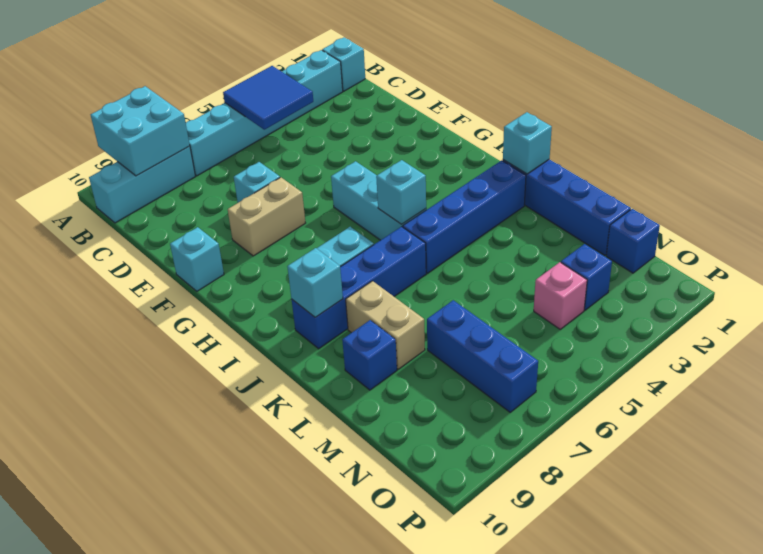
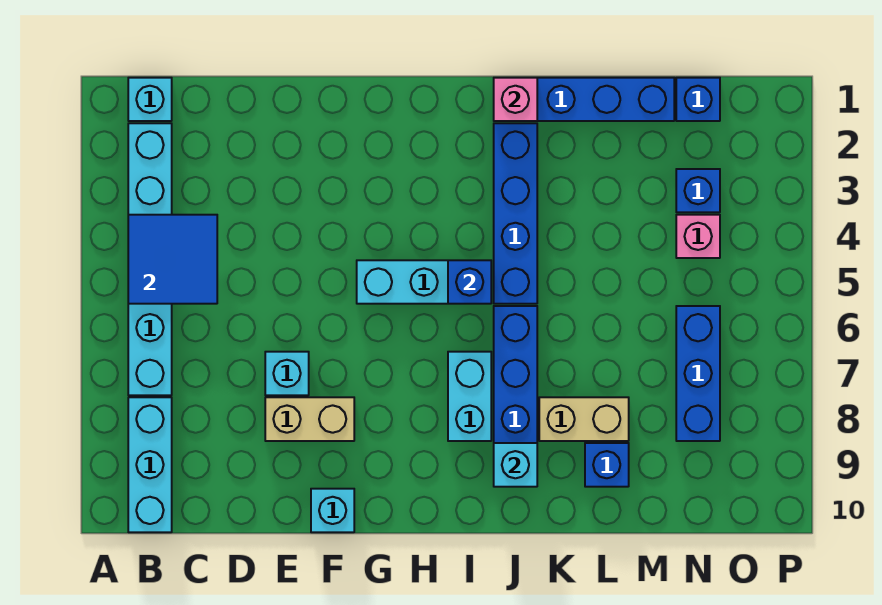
cyan 2x2 brick [91,86,190,176] -> none
tan 1x2 brick [228,177,305,256] -> tan 1x2 brick turned to [265,397,354,441]
cyan 1x1 brick [376,160,426,224] -> blue 1x1 brick [448,260,491,304]
cyan 1x1 brick [503,112,552,174] -> pink 1x1 brick [494,78,537,121]
blue 1x3 brick [427,300,538,412] -> blue 1x3 brick turned to [676,306,720,441]

